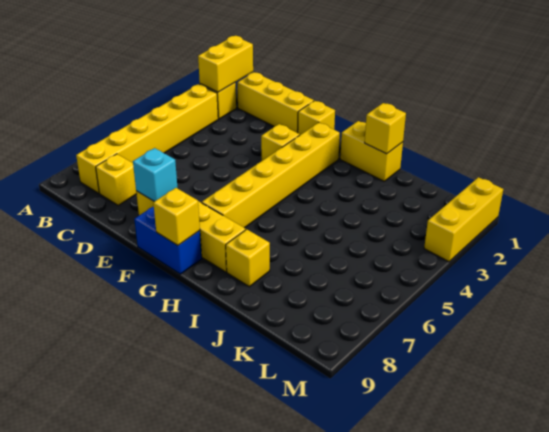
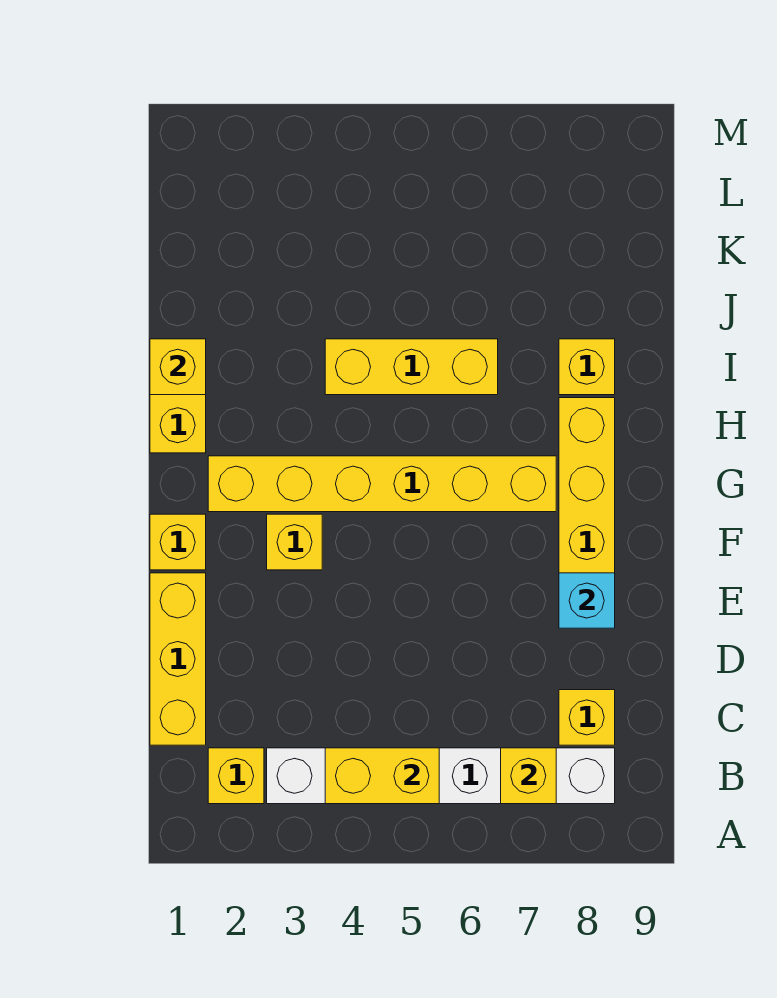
yellow 1x2 brick [198,36,253,92] -> yellow 1x2 brick moved to [325,748,439,804]
yellow 1x6 brick [76,84,218,193] -> white 1x6 brick [267,748,615,804]
blue 1x2 brick [134,206,202,274] -> none
yellow 1x1 brick [153,188,200,245] -> yellow 1x1 brick moved to [501,748,556,804]
yellow 1x3 brick [424,177,503,262] -> yellow 1x3 brick moved to [325,339,498,395]

